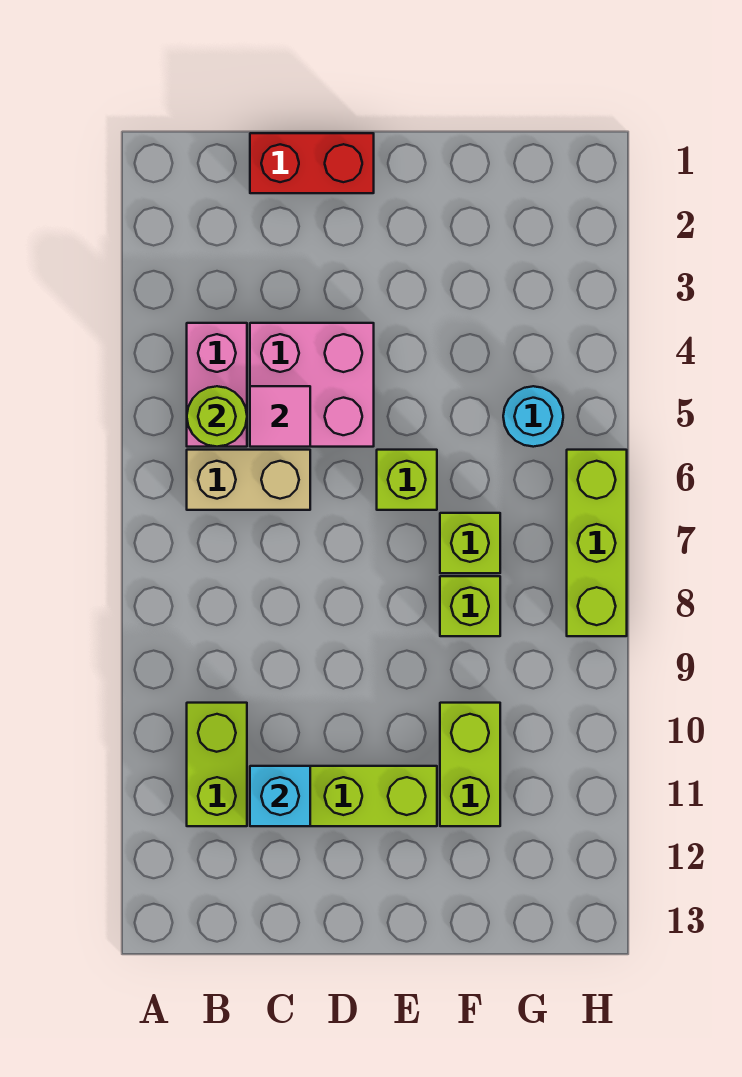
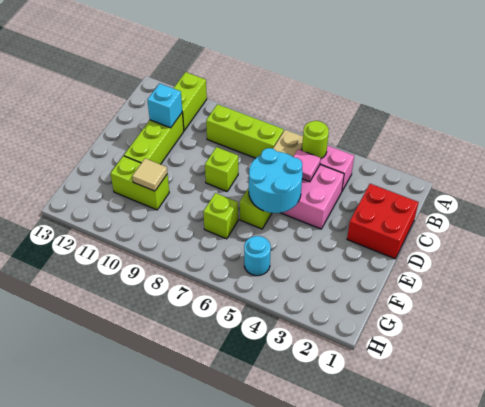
lime 1x2 brick [187,703,247,826] -> lime 1x2 brick turned to [173,72,207,130]
red 1x2 brick [250,133,374,193] -> red 2x2 brick [347,184,419,259]
none -> cyan 2x2 round brick [249,148,303,213]
lime 1x1 brick [440,576,500,636] -> lime 1x1 brick moved to [205,147,238,191]
none -> tan 1x1 tile [132,158,167,191]
lime 1x3 brick [567,450,627,636] -> lime 1x3 brick moved to [206,104,284,158]

